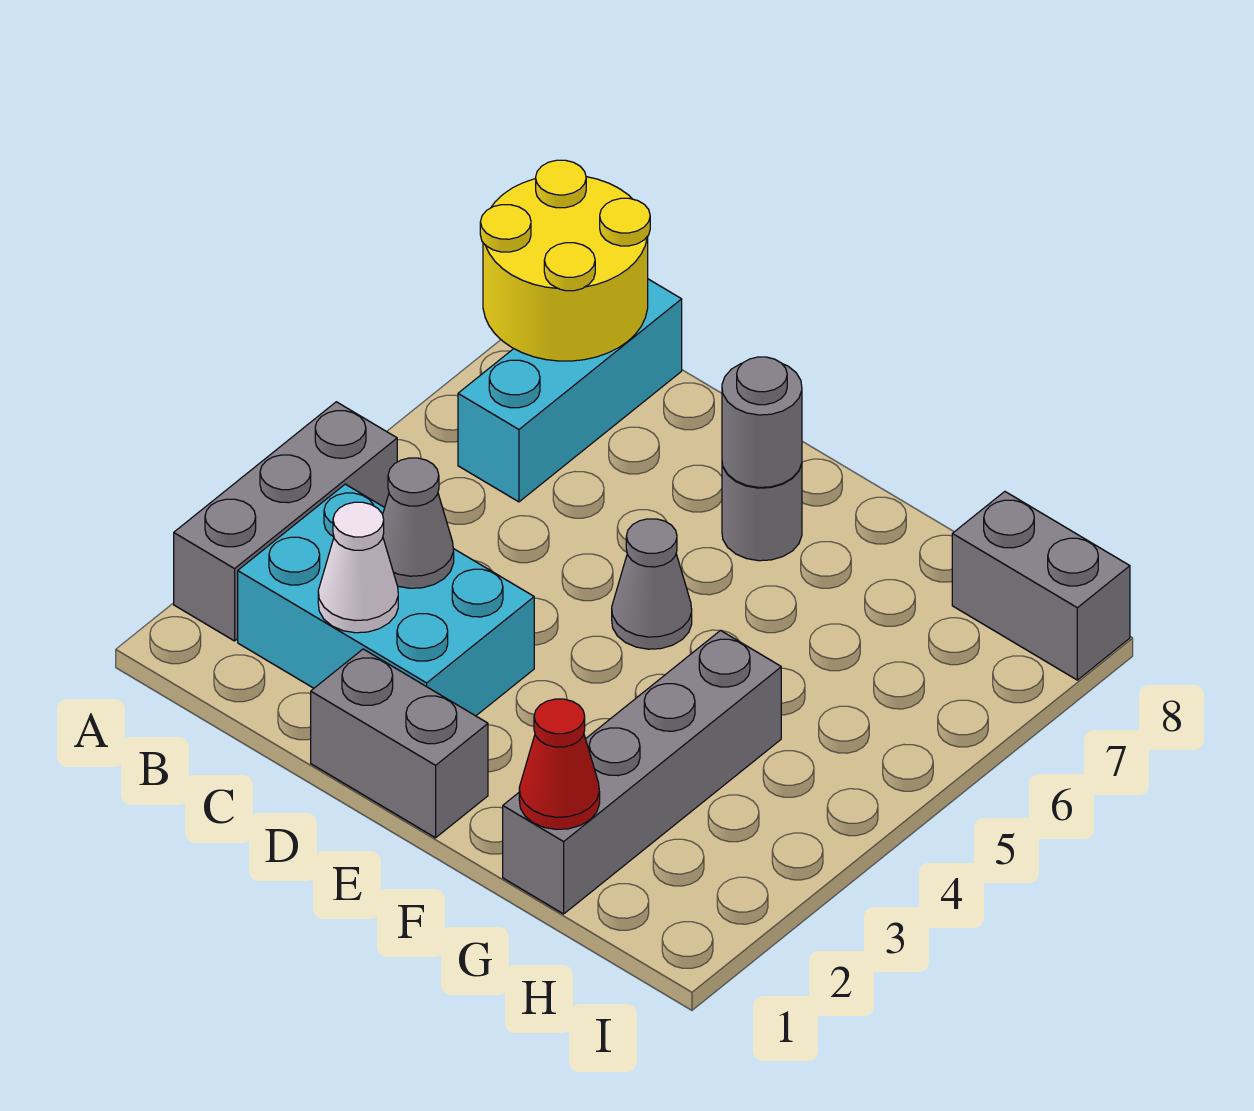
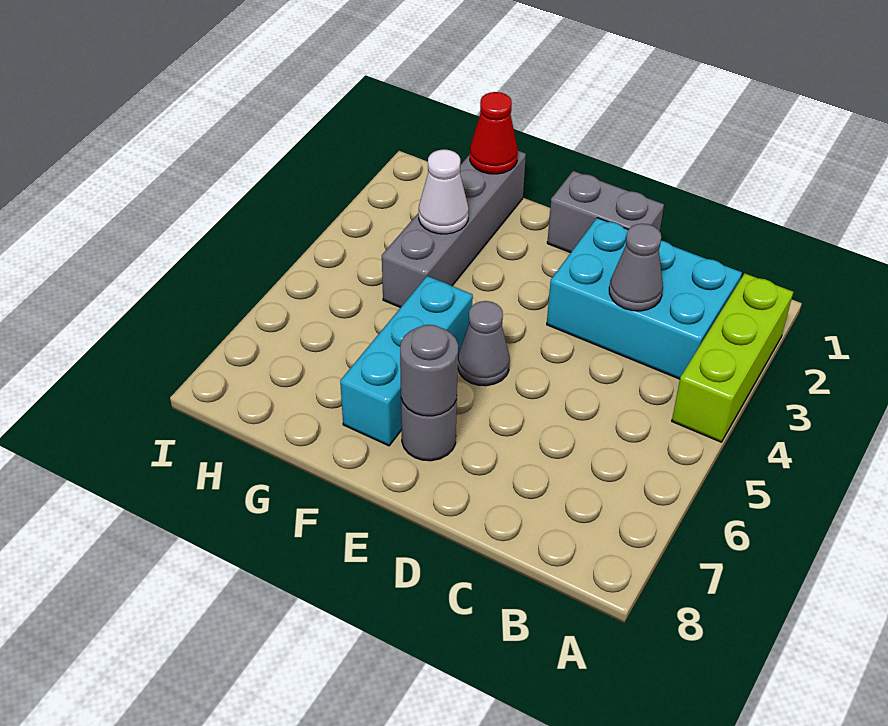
grey 1x3 brick [174,402,397,641] -> lime 1x3 brick [672,273,793,442]
yellow 2x2 round brick [480,160,650,361] -> none
cyan 1x3 brick [458,279,682,502] -> cyan 1x3 brick moved to [340,276,473,446]
white 1x1 cone [318,502,398,633] -> white 1x1 cone moved to [419,149,469,234]
grey 1x2 brick [952,492,1130,680] -> none

